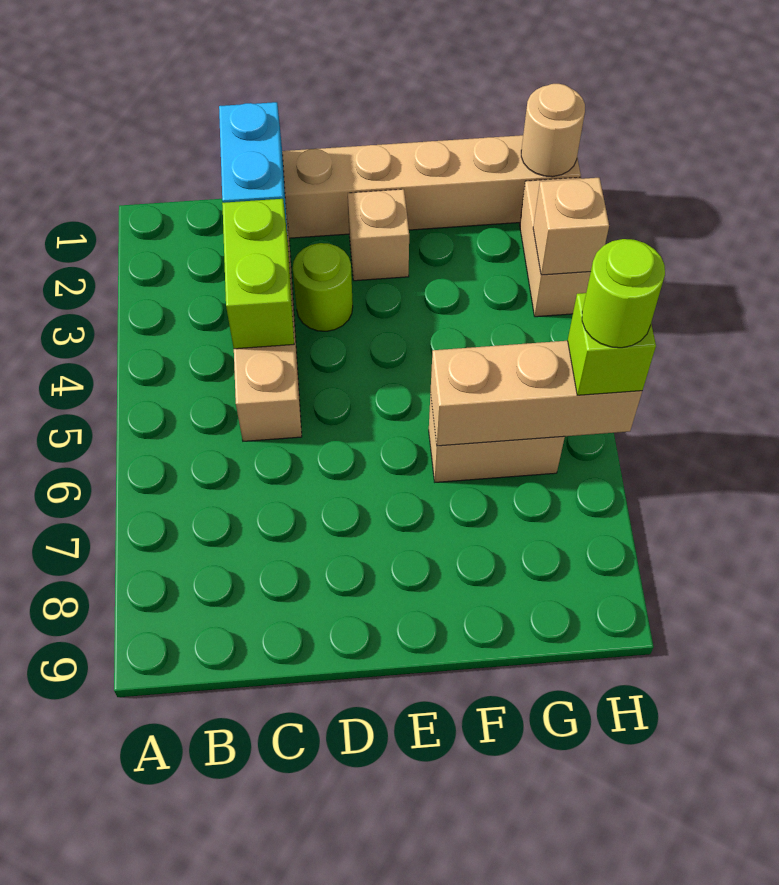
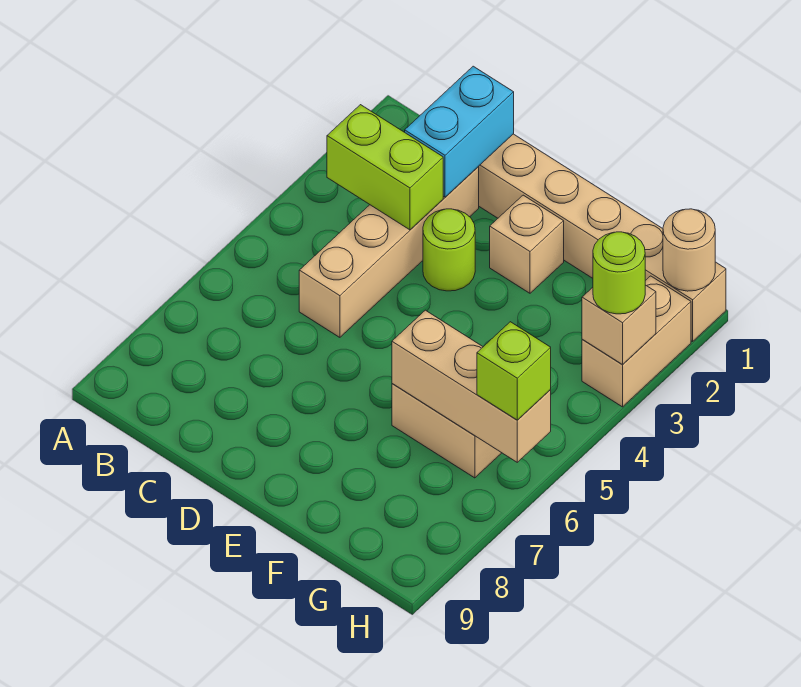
lime 1x2 brick [222,199,294,349] -> lime 1x2 brick turned to [327,105,443,230]
lime 1x1 round brick [582,239,665,348] -> lime 1x1 round brick moved to [593,232,645,314]

